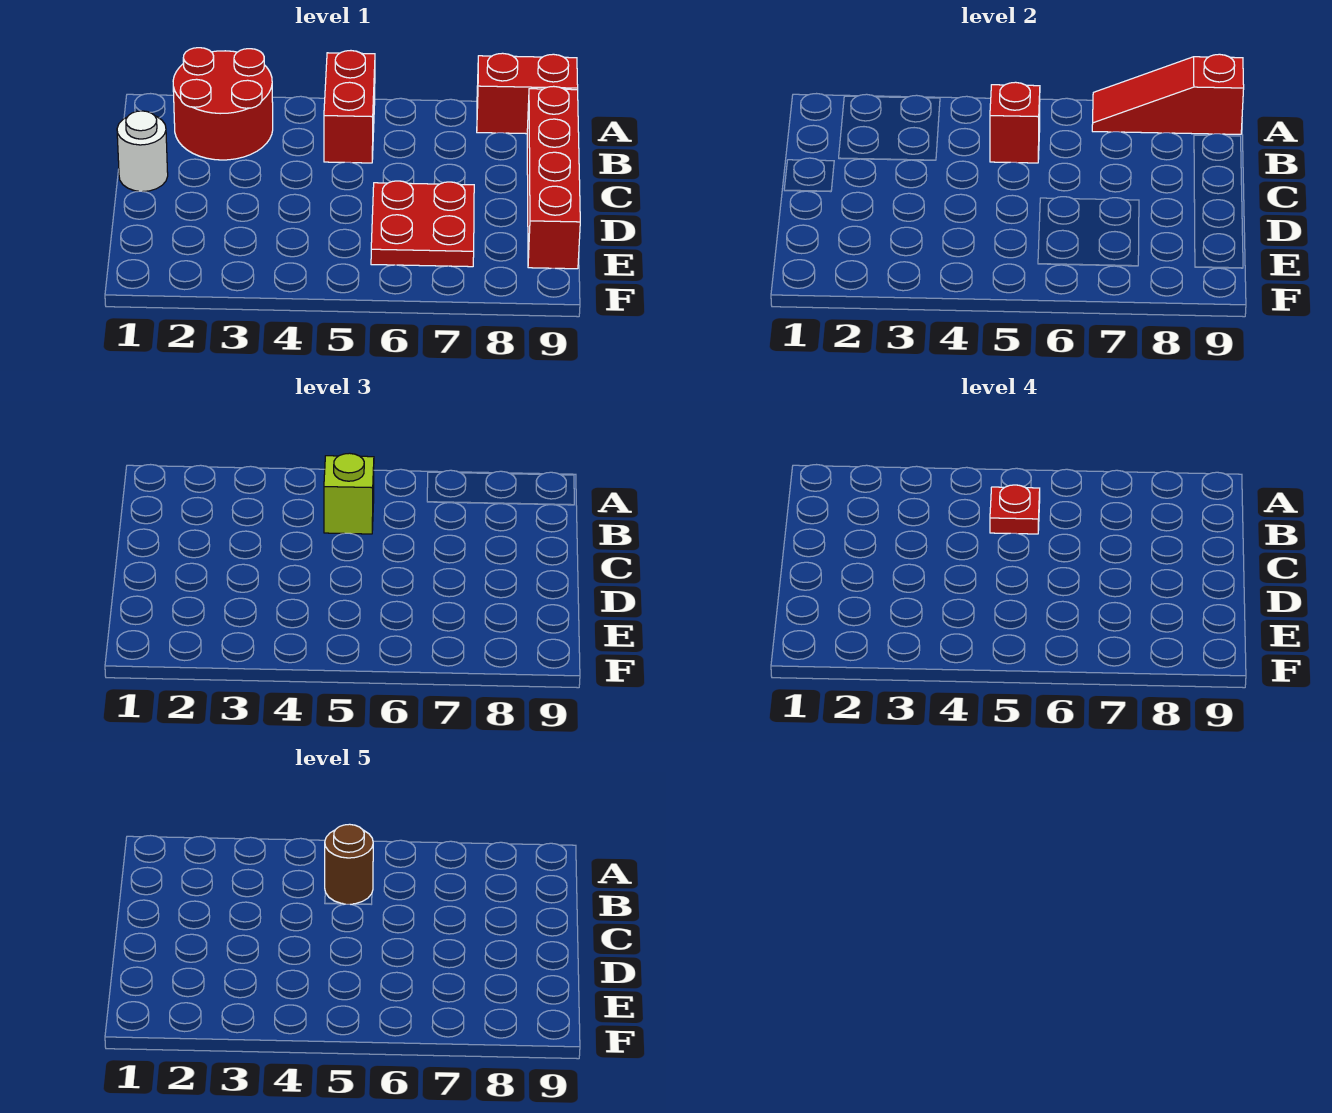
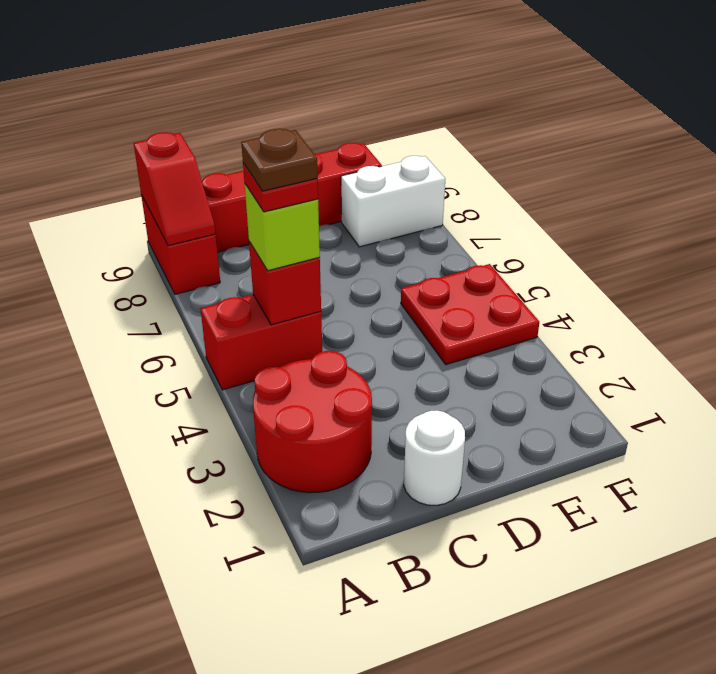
red 1x3 slope [1092,54,1244,134] -> red 1x2 slope [134,132,215,246]
brown 1x1 round brick [325,824,373,904] -> brown 1x1 plate [241,129,318,191]
red 2x2 plate [371,181,474,267] -> red 2x2 plate moved to [401,264,539,365]
none -> white 1x2 brick [341,156,445,247]

